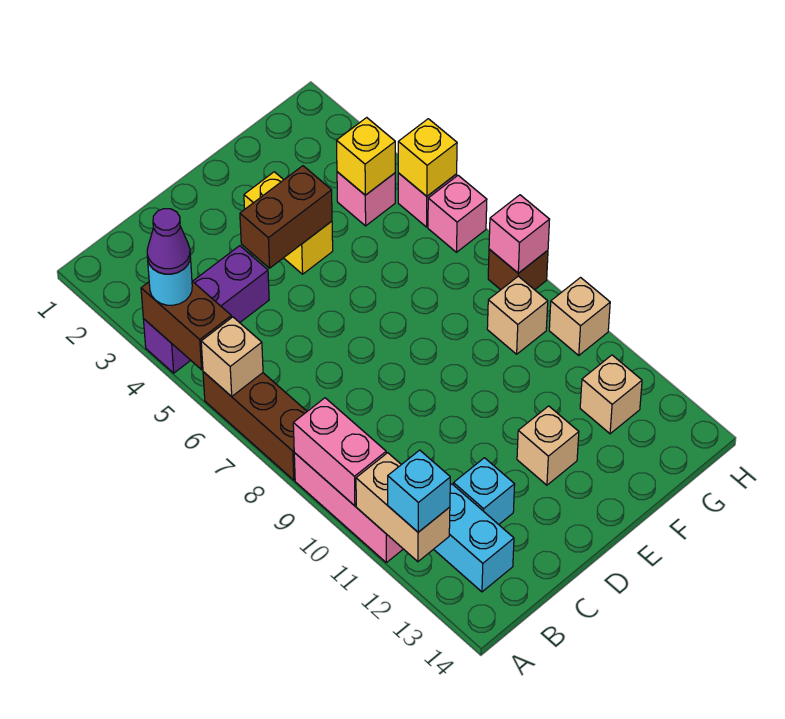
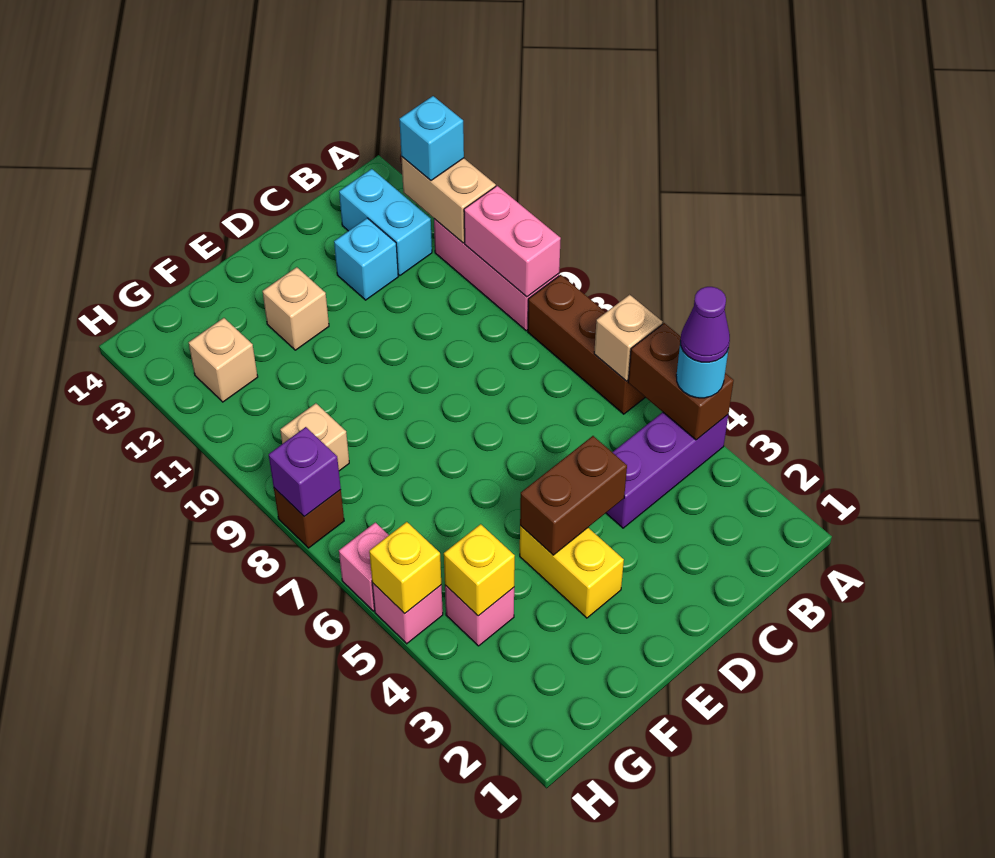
pink 1x1 brick [489,195,550,273] -> purple 1x1 brick [269,427,341,517]
tan 1x1 brick [549,278,610,355] -> none

